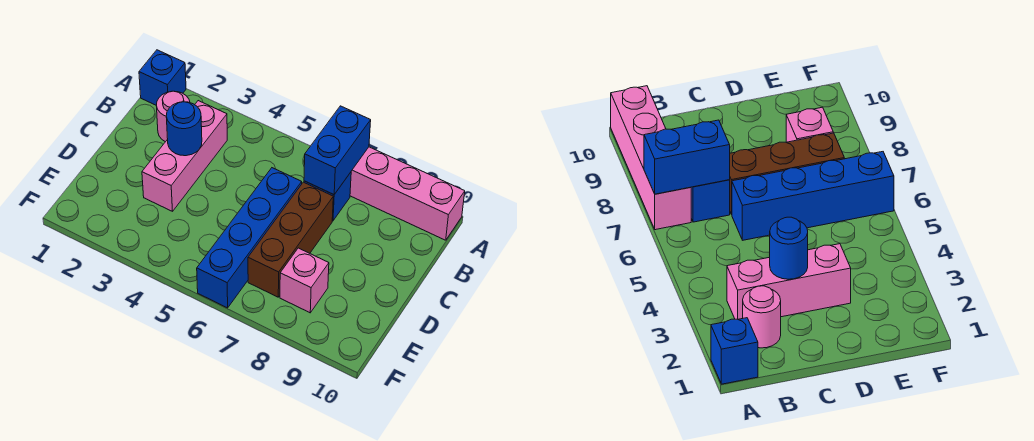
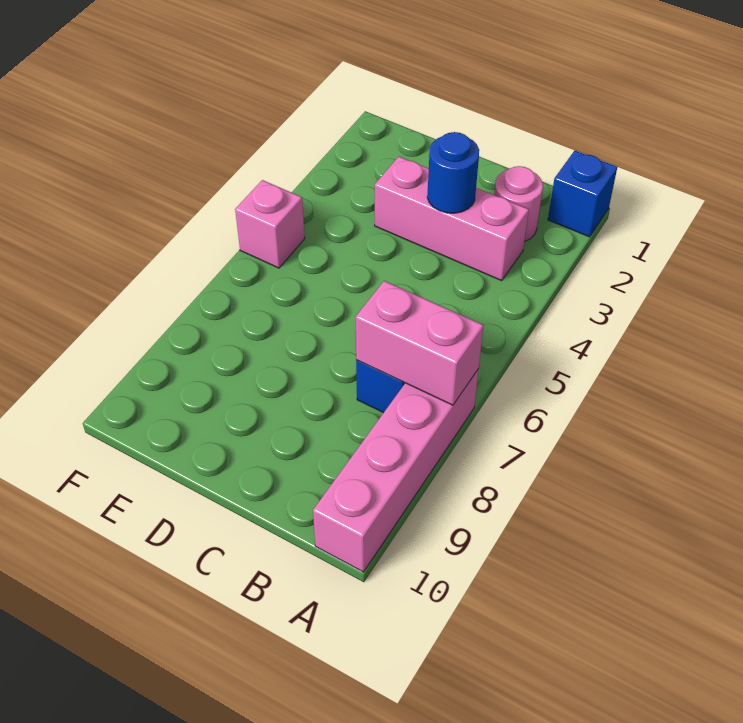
blue 1x2 brick [304,106,371,195] -> pink 1x2 brick [356,281,484,405]
blue 1x4 brick [197,168,302,308] -> none
brown 1x3 brick [248,182,333,297] -> none
pink 1x1 brick [280,248,329,313] -> pink 1x1 brick moved to [235,180,305,268]

